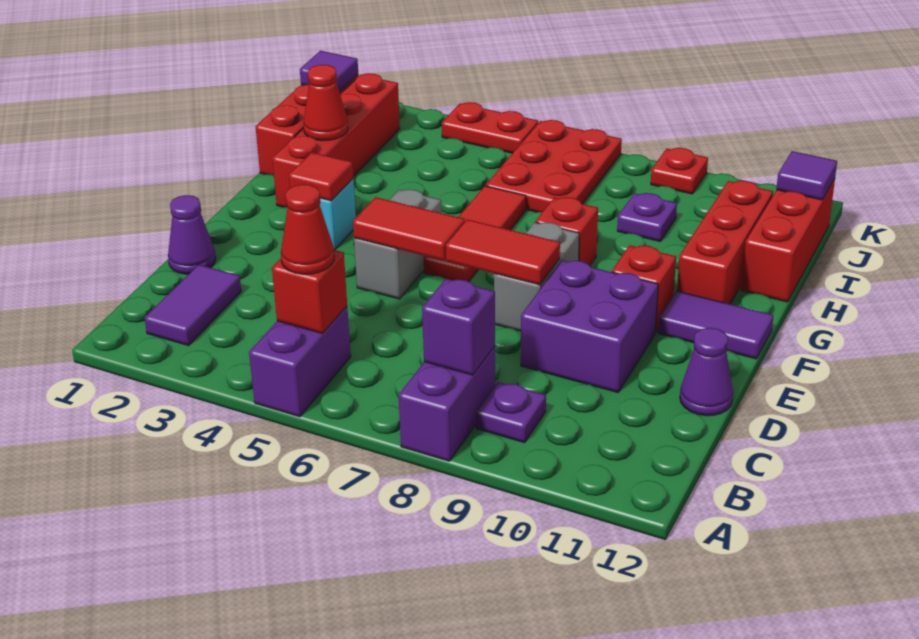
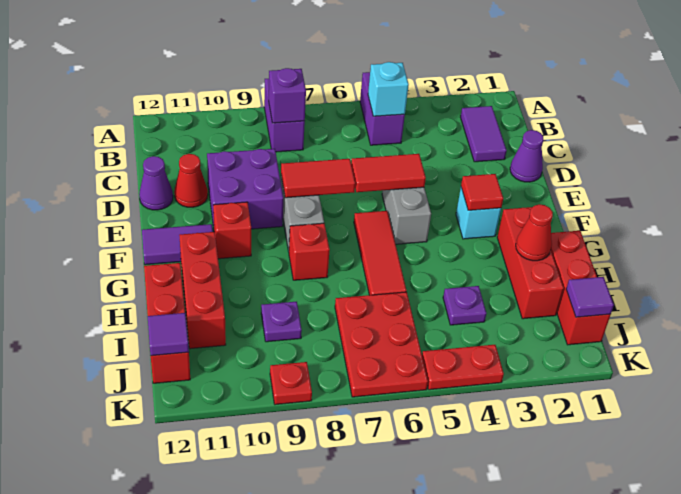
red 1x1 brick [272,250,347,333] -> cyan 1x1 brick [368,62,409,116]
red 1x1 cone [281,184,334,274] -> red 1x1 cone moved to [174,154,208,207]
purple 1x1 plate [476,382,546,443] -> purple 1x1 plate moved to [443,286,486,325]
red 1x4 brick [272,73,400,208] -> red 1x3 brick [497,207,564,319]

